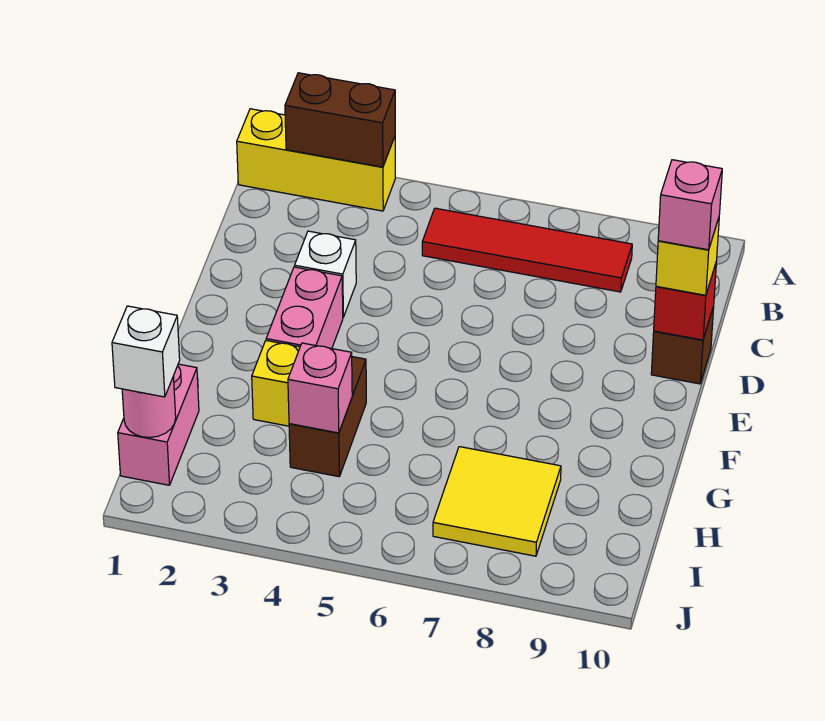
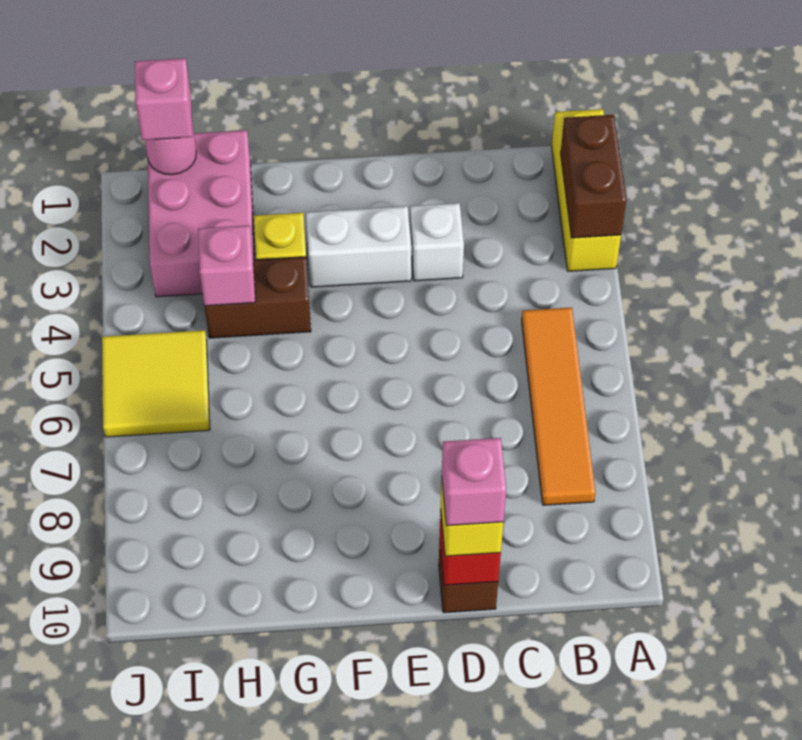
red 1x4 tile [422,208,632,292] -> orange 1x4 tile [522,307,596,505]
pink 1x2 brick [266,267,343,349] -> white 1x2 brick [306,206,411,287]
pink 1x2 brick [118,364,199,485] -> pink 2x3 brick [148,130,255,297]
yellow 2x2 tile [433,447,561,556] -> yellow 2x2 tile moved to [102,330,210,437]
white 1x1 brick [112,306,180,397] -> pink 1x1 brick [135,58,192,140]

